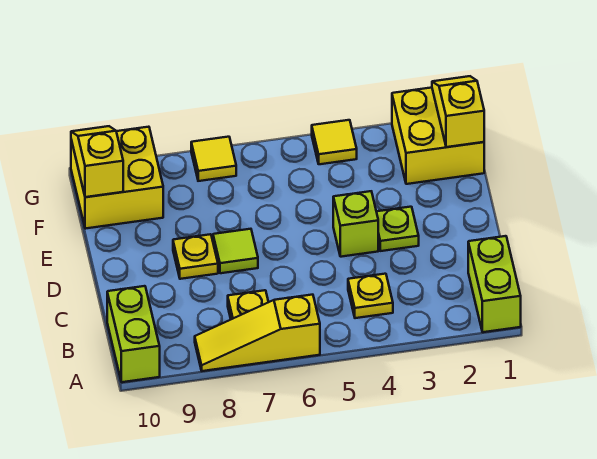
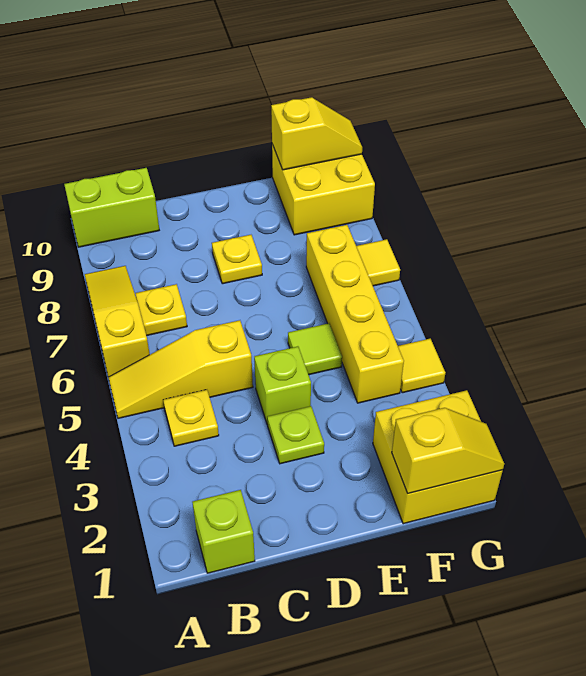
lime 1x2 brick [468,236,521,332] -> lime 1x1 brick [192,490,255,573]
none -> yellow 1x3 slope [108,320,253,418]
lime 1x1 tile [213,229,258,273] -> lime 1x1 tile moved to [288,323,342,375]
none -> yellow 1x4 brick [306,225,404,403]

